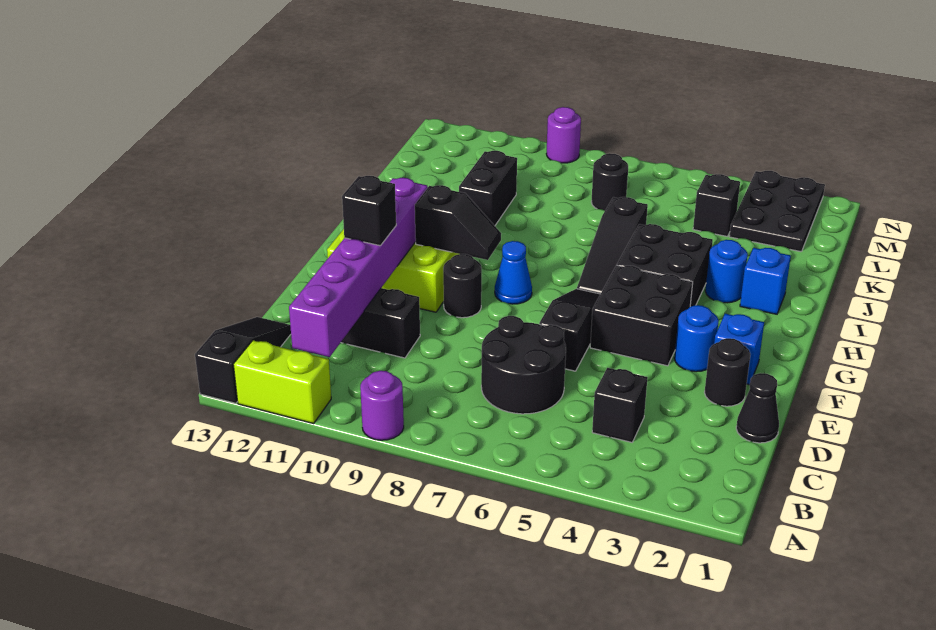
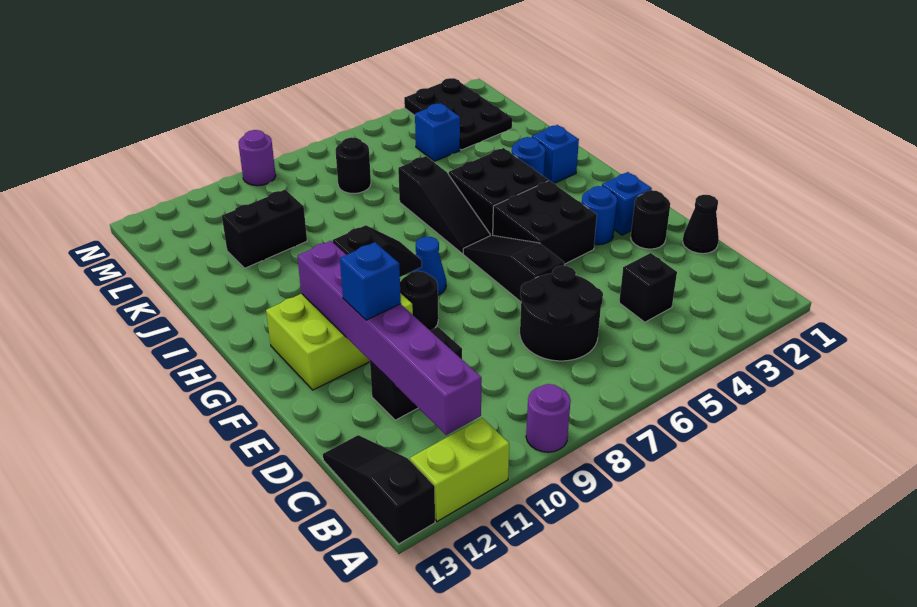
black 1x1 brick [342,176,396,246] -> blue 1x1 brick [340,242,401,320]
black 1x2 brick [459,151,517,226] -> black 1x2 brick turned to [222,190,307,268]
black 1x1 brick [693,174,740,236] -> blue 1x1 brick [415,103,460,161]

